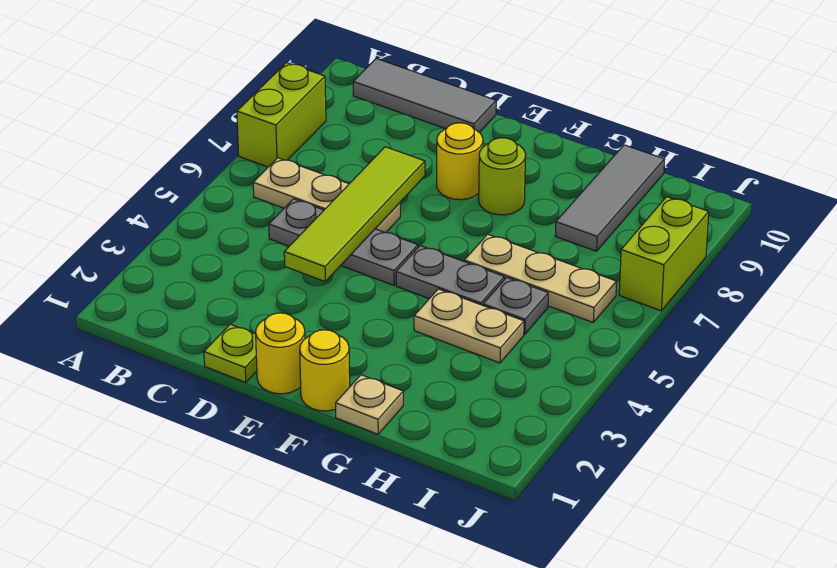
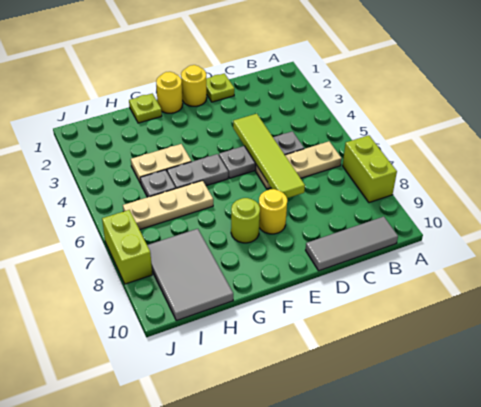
tan 1x1 plate [336,375,403,434] -> lime 1x1 plate [129,94,162,123]
grey 1x3 tile [555,145,665,251] -> grey 2x3 tile [147,229,233,321]

